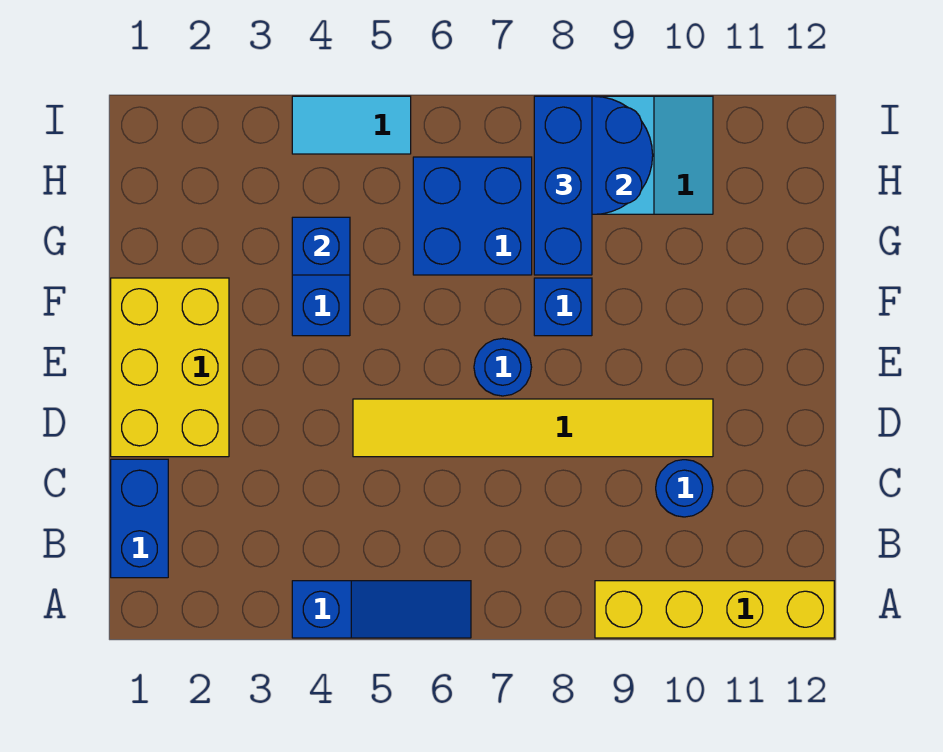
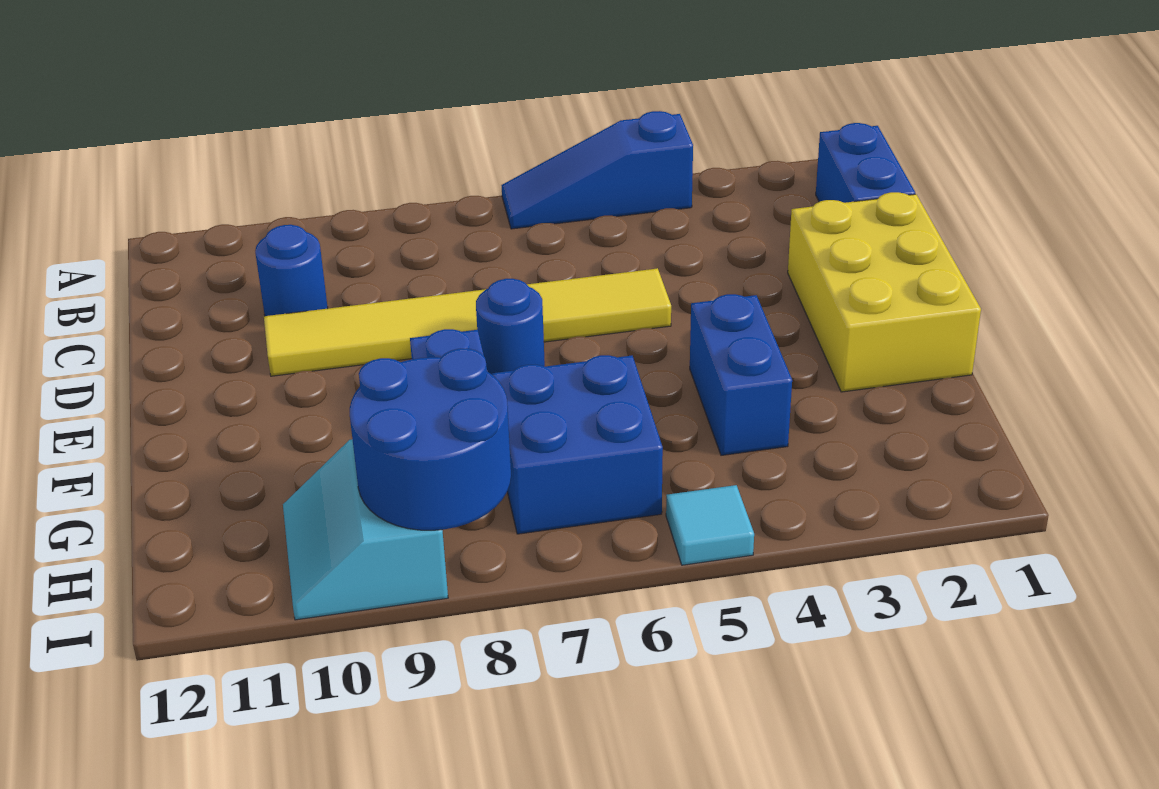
yellow 1x4 brick [595,581,834,638] -> none
blue 1x1 brick [292,217,350,275] -> none
blue 1x3 brick [534,96,592,275] -> none
cyan 1x2 tile [292,96,411,154] -> cyan 1x1 tile [666,485,754,565]

